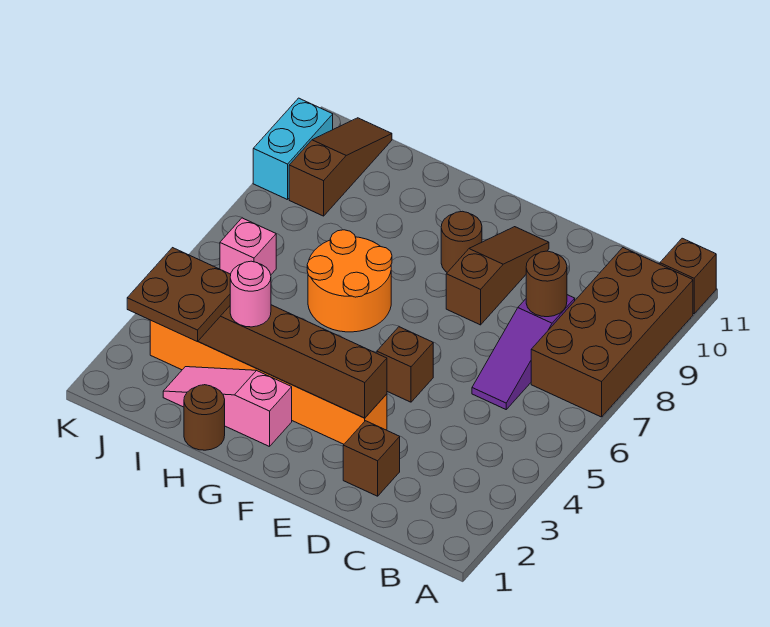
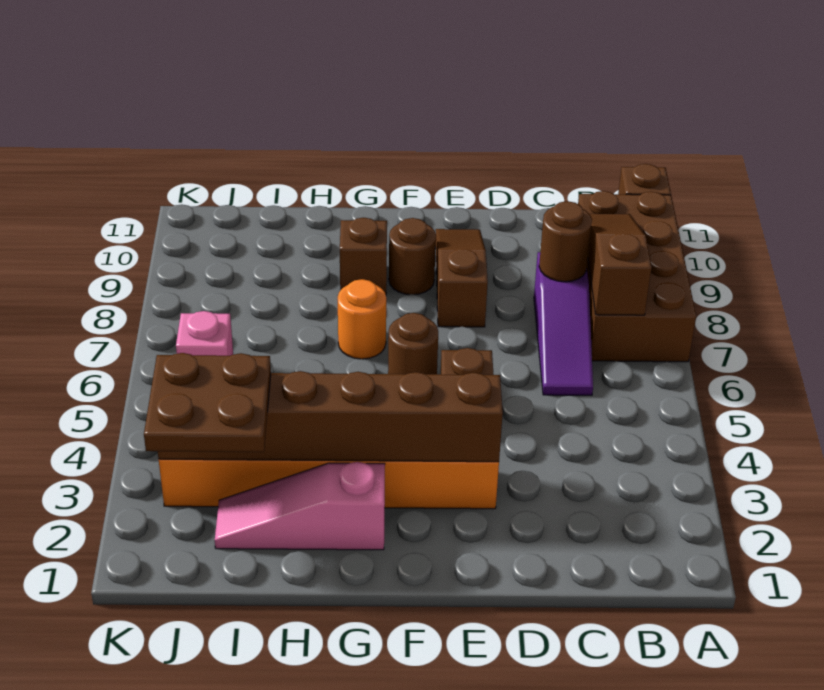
brown 1x1 brick [343,421,400,496] -> brown 1x1 brick moved to [340,218,387,294]
orange 2x2 round brick [307,230,392,332] -> orange 1x1 round brick [338,279,386,359]
brown 1x1 round brick [184,385,225,450] -> brown 1x1 round brick moved to [388,313,438,374]
pink 1x1 round brick [230,261,271,327] -> none
brown 1x3 slope [289,118,392,216] -> brown 1x3 slope moved to [588,214,652,315]
cyan 1x2 brick [253,98,333,200] -> none

